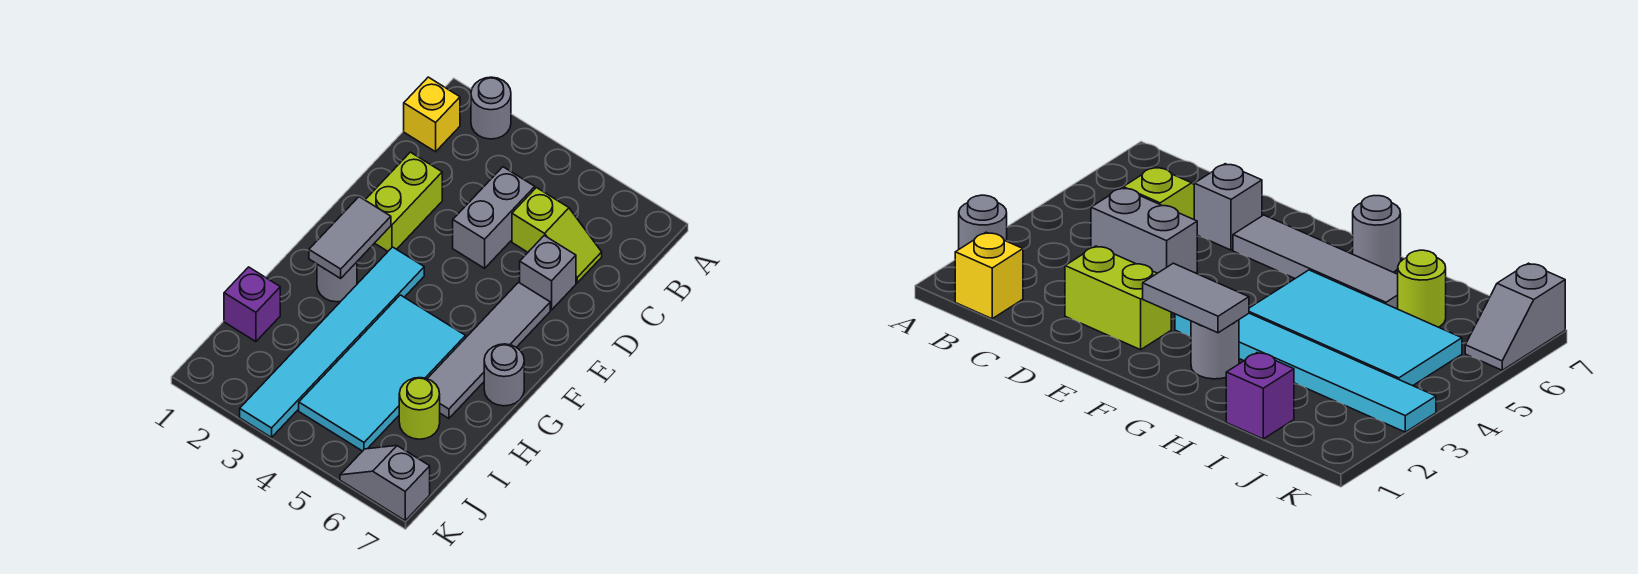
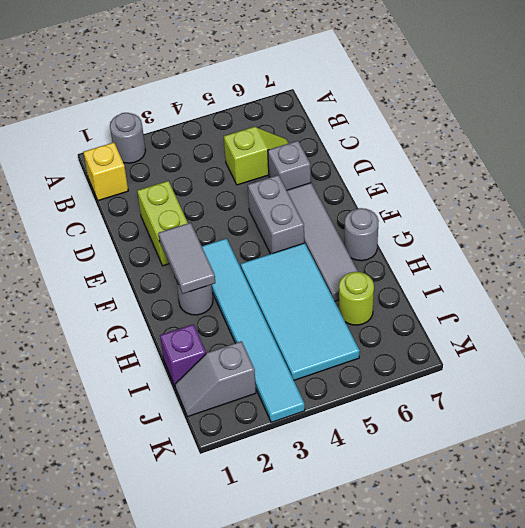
grey 1x2 brick [453,167,535,268] -> grey 1x2 brick moved to [248,175,304,254]
grey 1x2 slope [340,446,430,520] -> grey 1x2 slope moved to [175,341,256,417]

